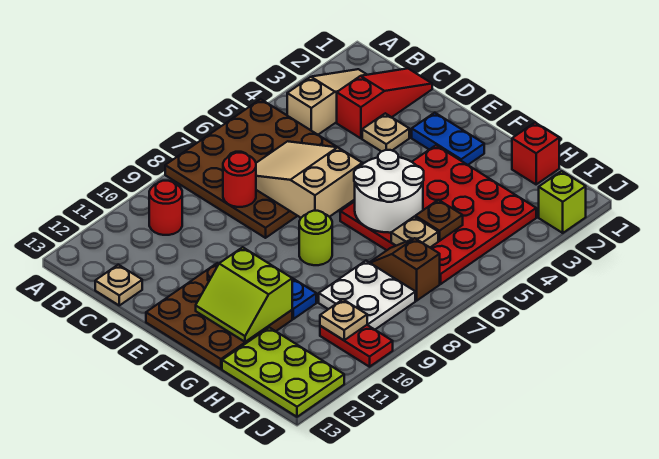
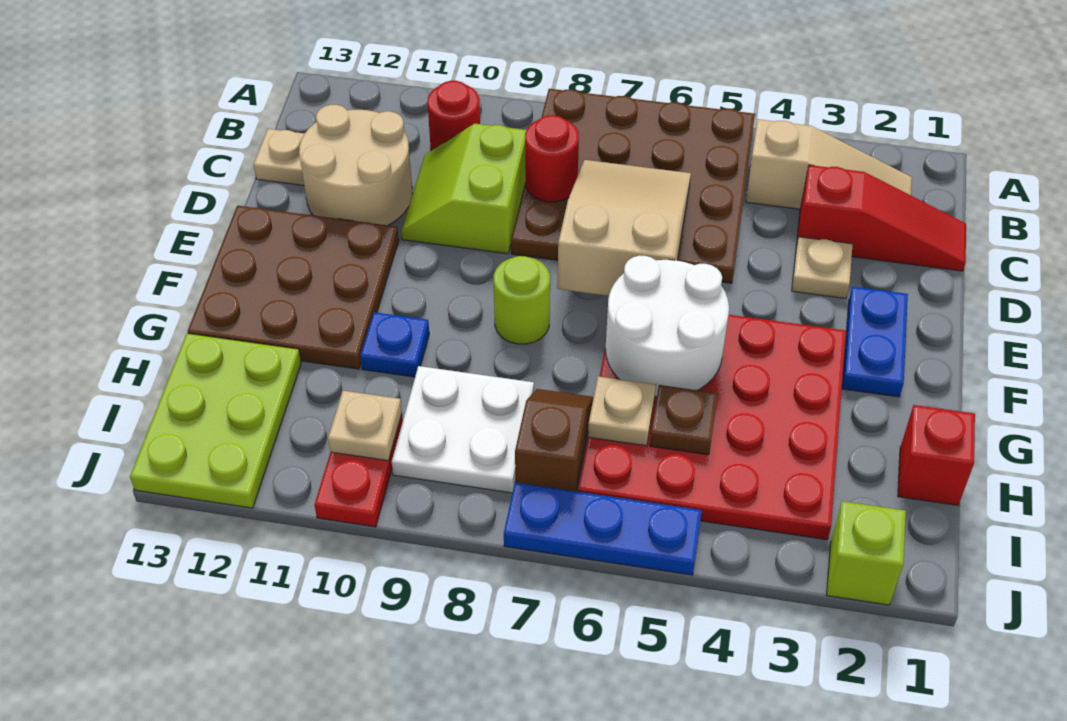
none -> tan 2x2 round brick [299,105,412,225]
lime 2x2 slope [196,247,292,342] -> lime 2x2 slope moved to [401,124,527,254]
none -> blue 1x3 plate [504,482,702,575]

